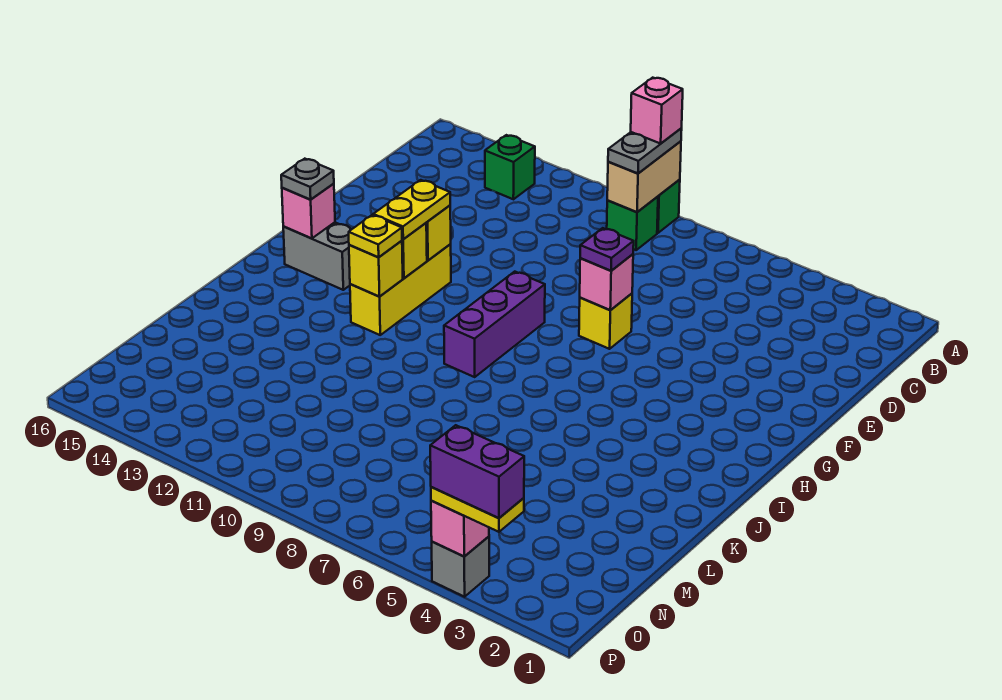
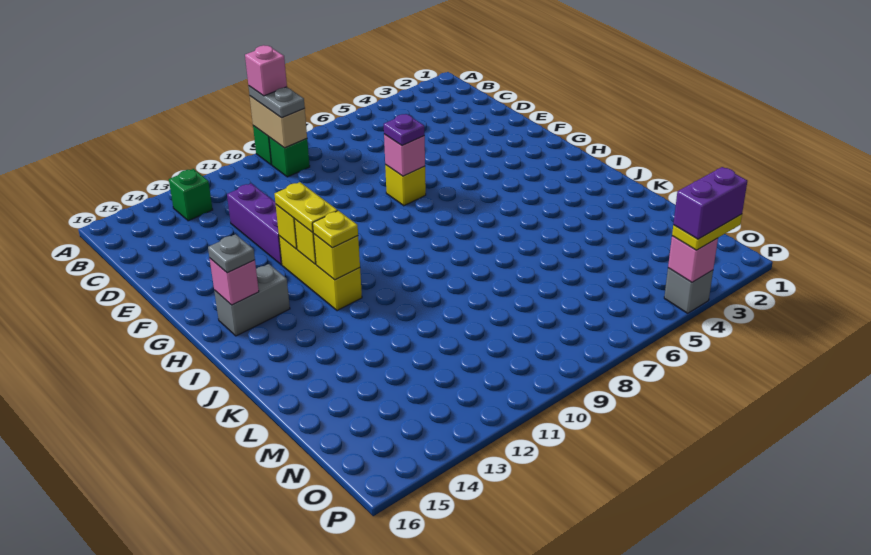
purple 1x3 brick [444,272,545,377] -> purple 1x3 brick moved to [227,183,282,265]

